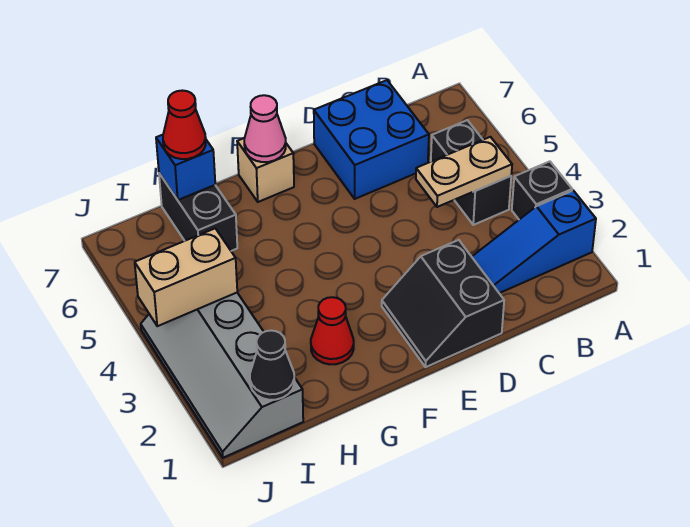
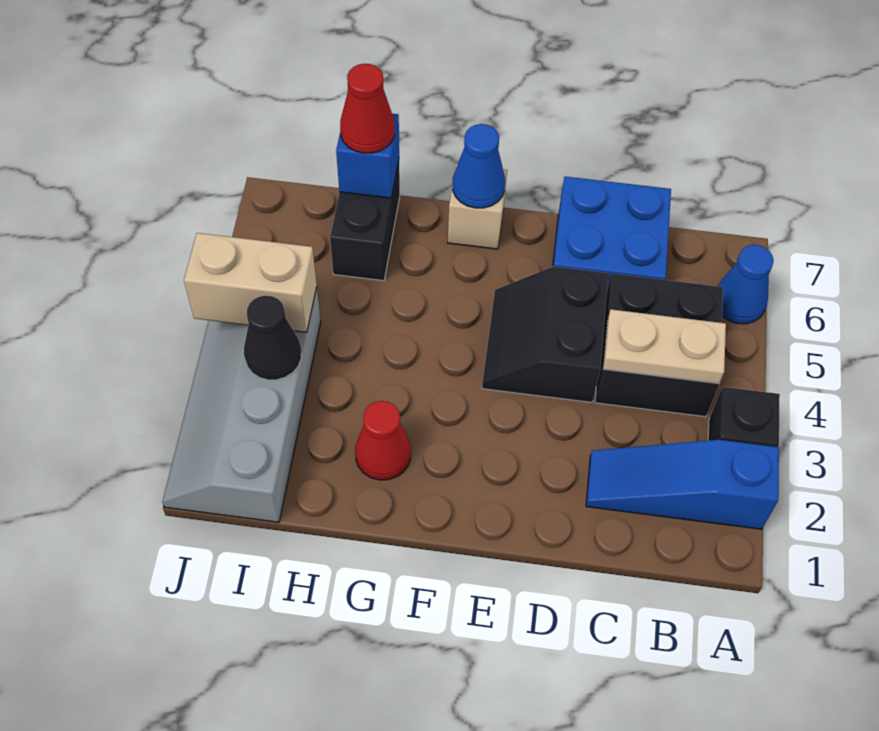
none -> blue 1x1 cone [718,245,773,324]
black 1x2 brick [431,120,511,225] -> black 2x2 brick [595,274,723,417]
black 2x2 slope [382,240,504,367] -> black 2x2 slope moved to [482,267,609,402]
pink 1x1 cone [244,95,286,162] -> blue 1x1 cone [453,124,505,208]
black 1x1 cone [250,330,294,400] -> black 1x1 cone moved to [244,296,301,380]

